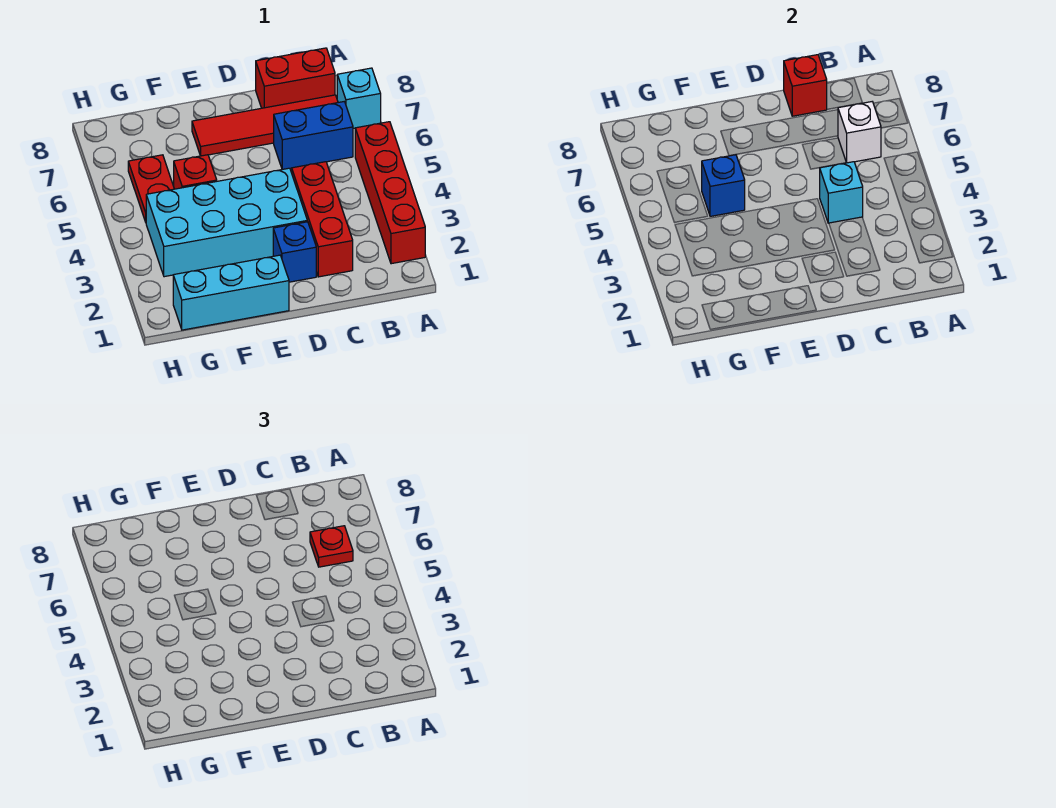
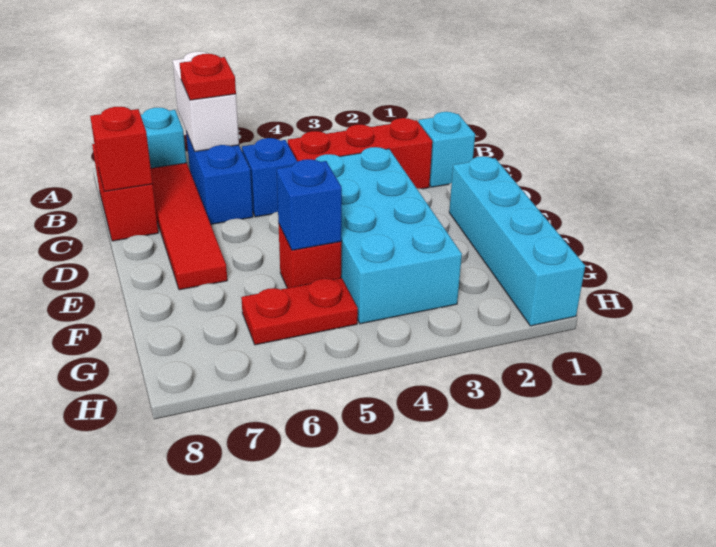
red 1x4 brick [355,122,425,264] -> none
white 1x1 brick [838,102,881,163] -> white 1x2 brick [173,51,239,152]
cyan 1x1 brick [820,162,863,223] -> cyan 1x1 brick moved to [418,112,475,187]
blue 1x1 brick [273,222,316,282] -> blue 1x1 brick moved to [242,138,297,217]
cyan 1x3 brick [173,255,289,330] -> cyan 1x4 brick [449,156,585,326]

